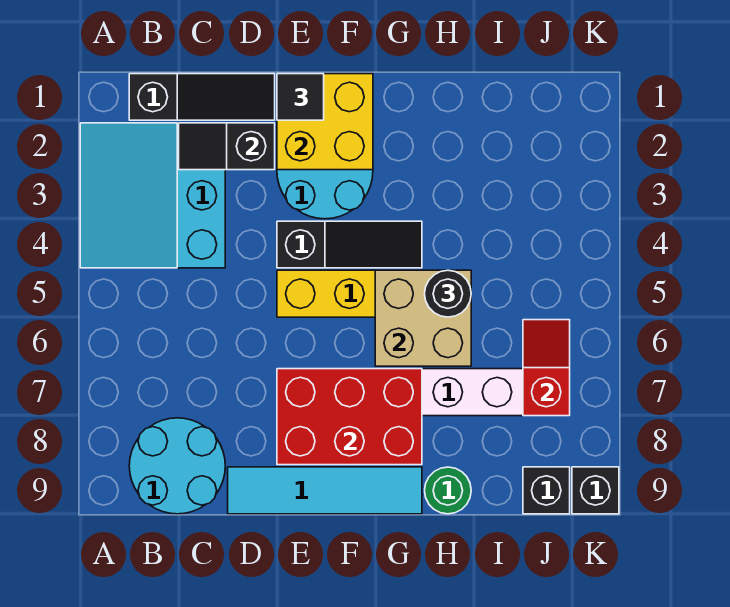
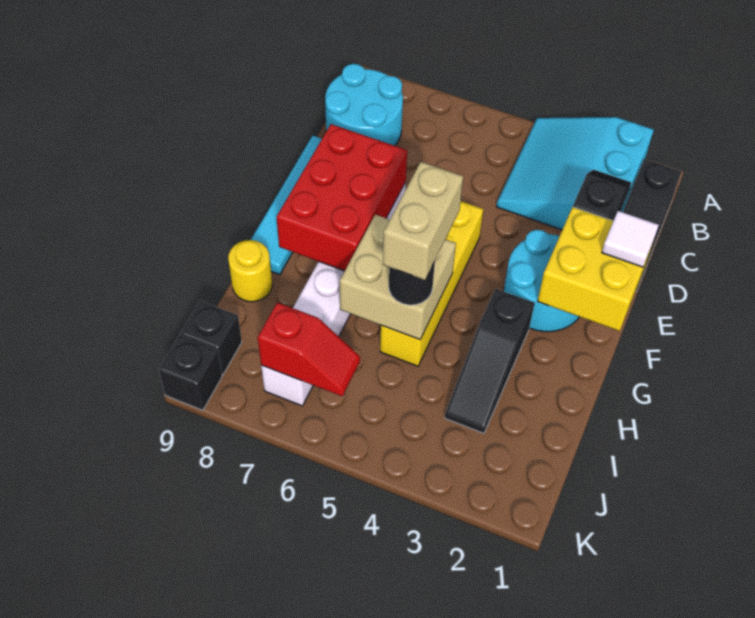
cyan 3x3 slope [80,123,225,268] -> cyan 3x3 slope turned to [496,117,654,230]
black 1x1 tile [277,74,324,120] -> white 1x1 tile [602,211,659,267]
black 1x3 slope [277,221,422,268] -> black 1x3 slope moved to [445,289,534,433]
none -> tan 1x2 brick [383,162,463,280]
green 1x1 round brick [425,467,471,514] -> yellow 1x1 round brick [228,240,272,302]

